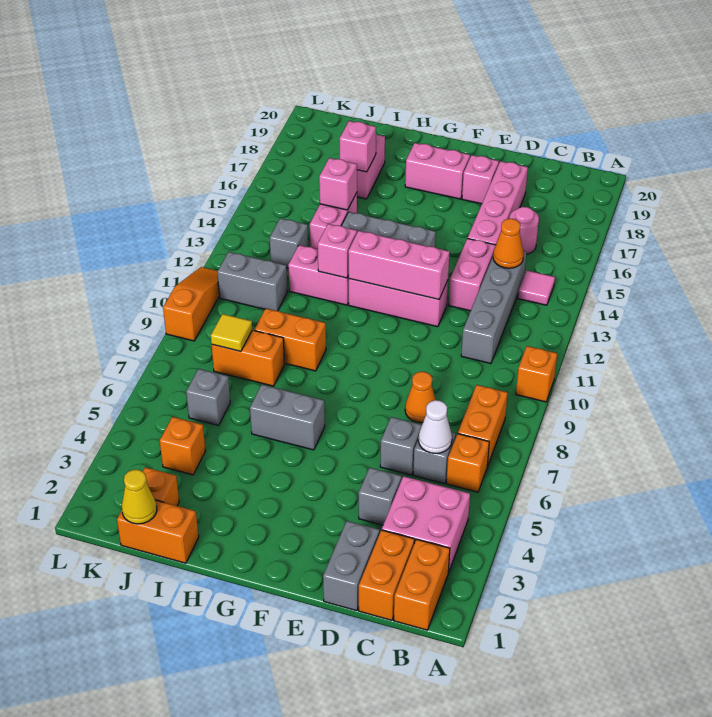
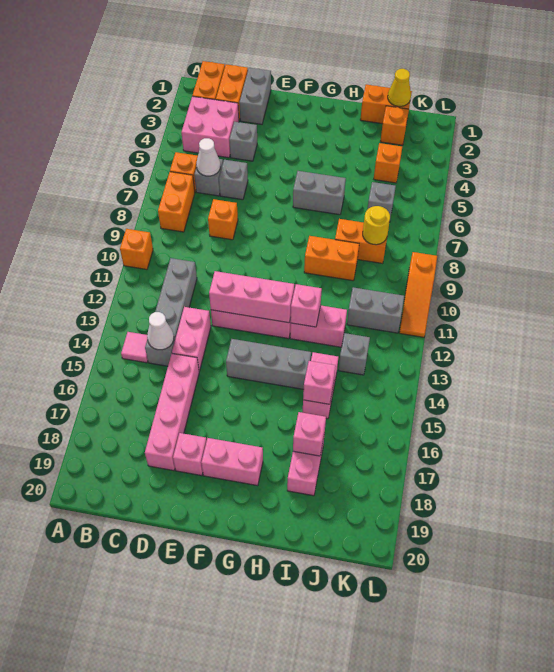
orange 1x1 cone [493,218,524,268] -> white 1x1 cone [147,312,174,350]
pink 1x1 round brick [510,207,539,254] -> none
orange 1x1 cone [405,372,435,423] -> orange 1x1 brick [208,199,238,240]
yellow 1x1 tile [211,314,252,351] -> yellow 1x1 round brick [363,206,390,245]

